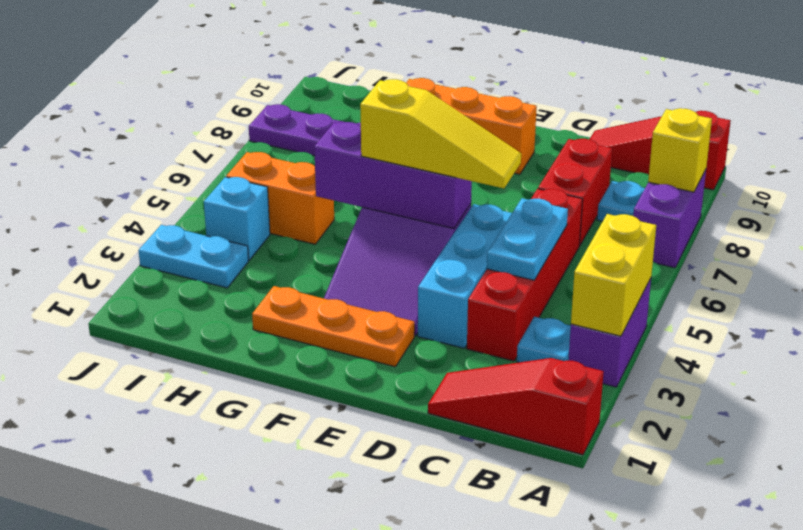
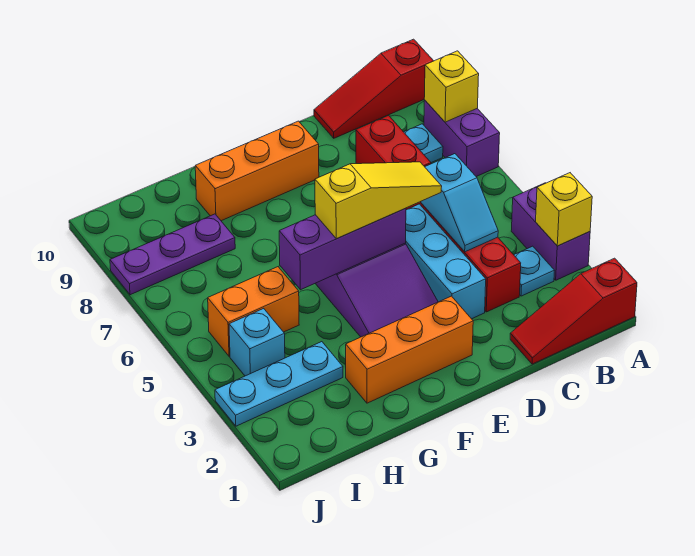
yellow 1x2 brick [571,214,656,336] -> yellow 1x1 brick [536,173,592,246]
cyan 1x2 plate [487,198,568,280] -> cyan 1x2 slope [421,154,498,252]
orange 1x3 plate [252,286,415,367] -> orange 1x3 brick [346,296,473,403]
cyan 1x2 plate [138,225,249,288] -> cyan 1x3 plate [215,342,343,426]

